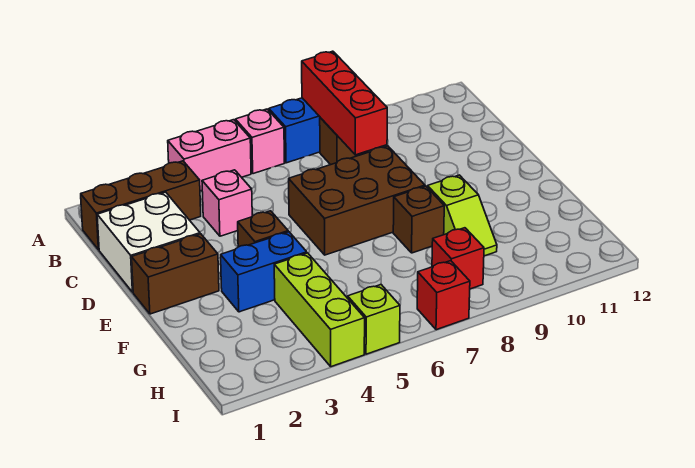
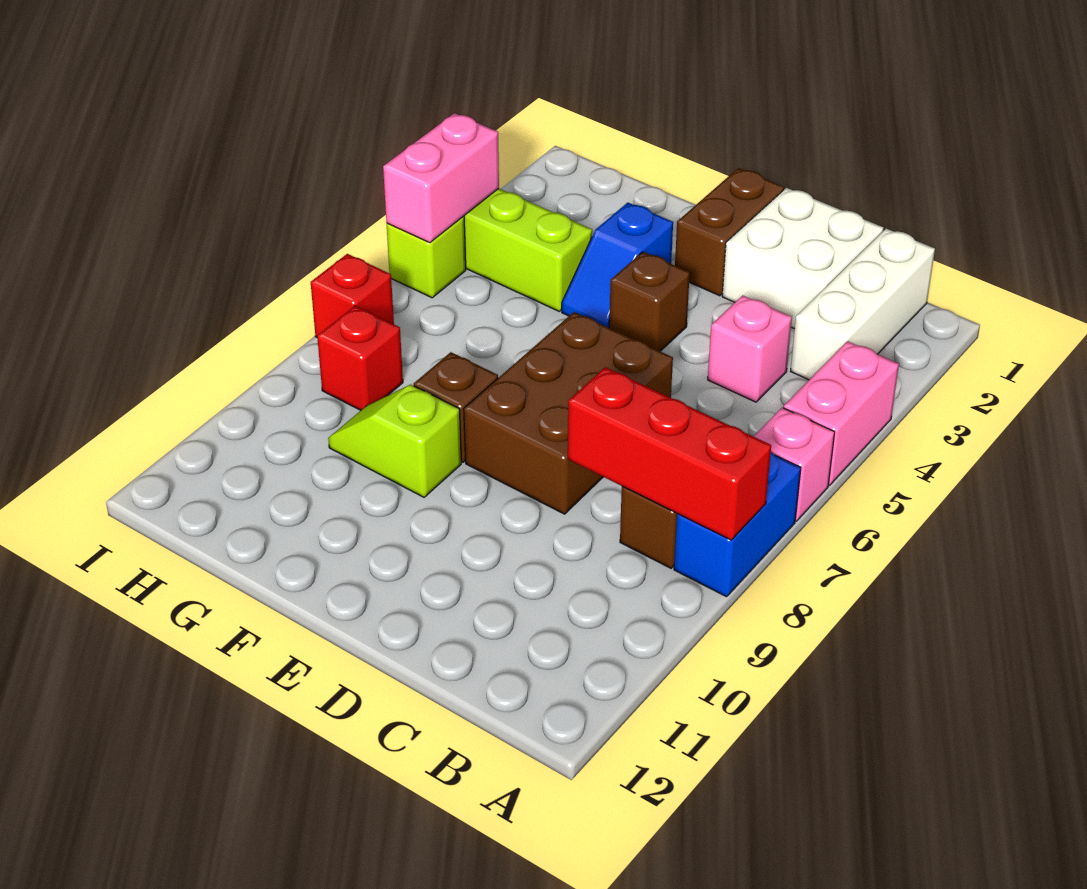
brown 1x3 brick [81,161,201,250] -> white 1x3 brick [791,229,935,380]
blue 1x2 brick [221,232,307,312] -> blue 1x2 slope [562,203,673,328]
none -> pink 1x2 brick [383,113,499,243]

